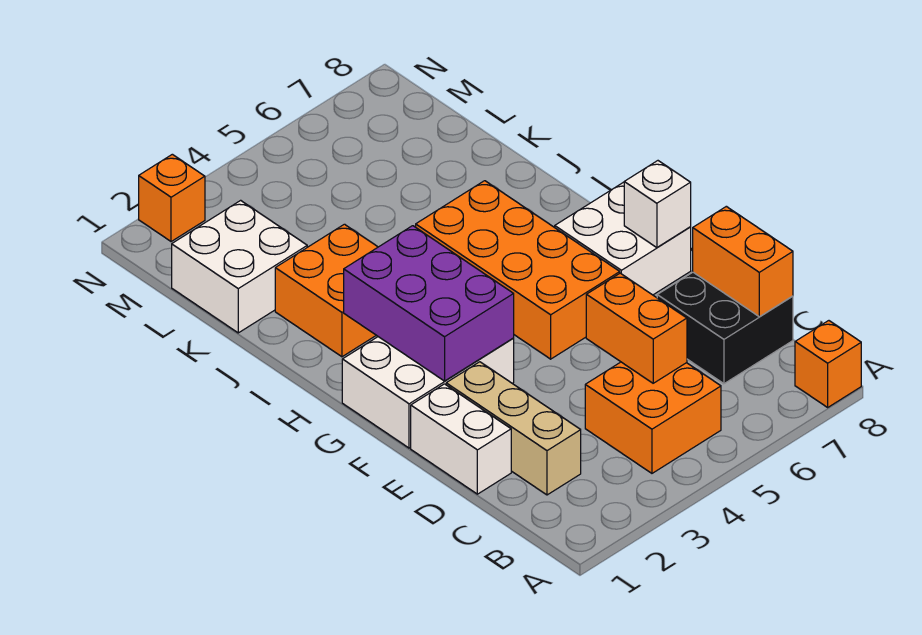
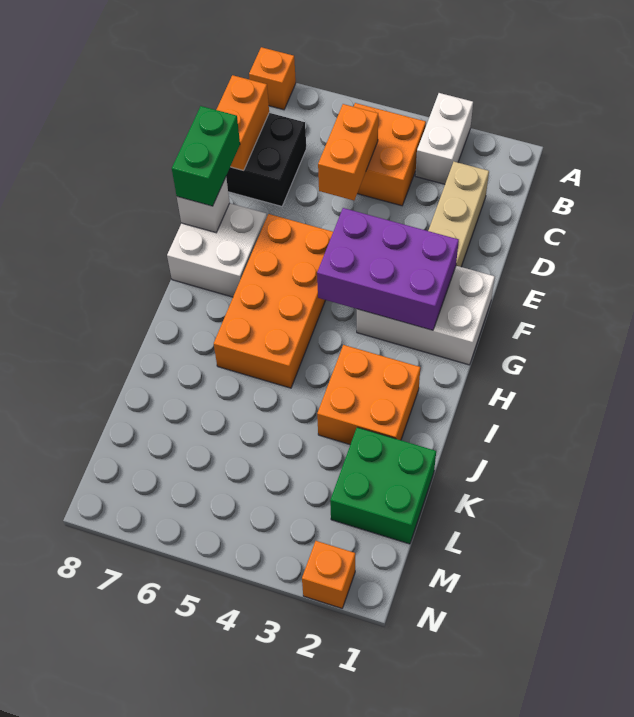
white 1x2 brick [411,384,511,494] -> white 1x2 brick moved to [415,93,473,184]
none -> green 1x2 brick [172,106,240,206]
purple 2x3 brick [344,226,514,381] -> purple 2x3 brick turned to [317,208,459,330]
white 2x2 brick [172,200,307,333] -> green 2x2 brick [330,427,436,544]

